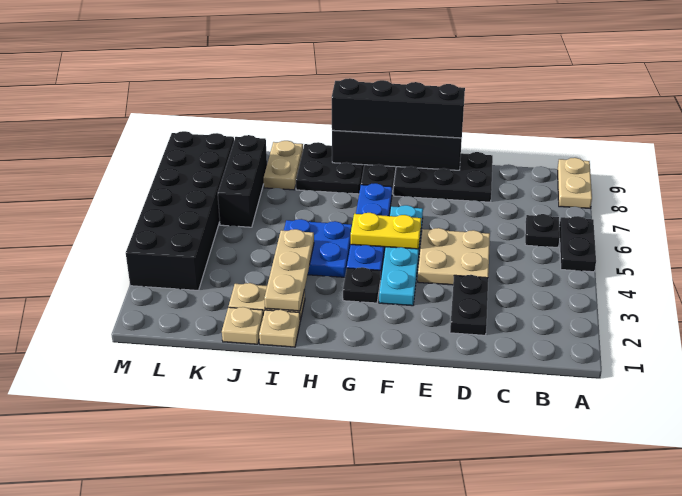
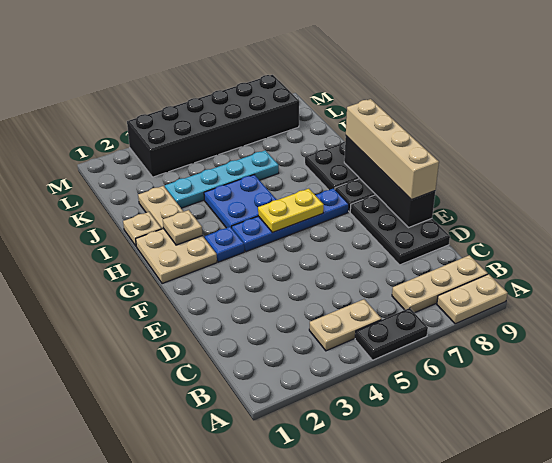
black 1x1 plate [525,214,560,247] -> none
black 1x2 plate [450,275,488,335] -> none
tan 2x2 plate [418,228,490,285] -> tan 2x2 plate moved to [136,228,217,284]
black 1x4 brick [332,78,465,138] -> tan 1x4 brick [346,99,439,200]
cyan 1x4 plate [379,205,423,306] -> cyan 1x4 plate moved to [165,150,279,208]
yellow 1x2 plate [351,213,421,249] -> yellow 1x2 plate turned to [258,189,324,233]
black 1x1 plate [343,267,380,303] -> blue 1x1 plate [205,227,244,262]
tan 1x3 plate [264,229,314,311] -> tan 1x3 plate moved to [392,255,488,313]
tan 1x1 plate [222,307,263,344] -> tan 1x1 plate moved to [163,210,202,245]
tan 1x2 plate [264,141,303,190] -> tan 1x2 plate moved to [309,299,381,351]
black 1x3 brick [218,135,267,227] -> none

